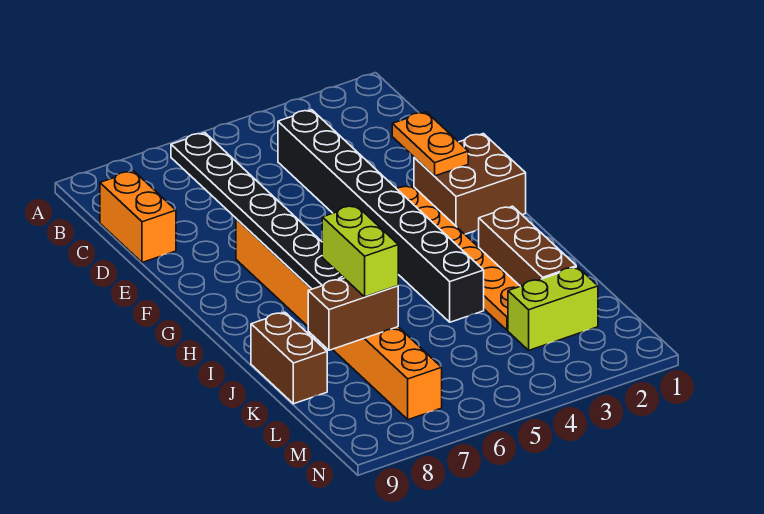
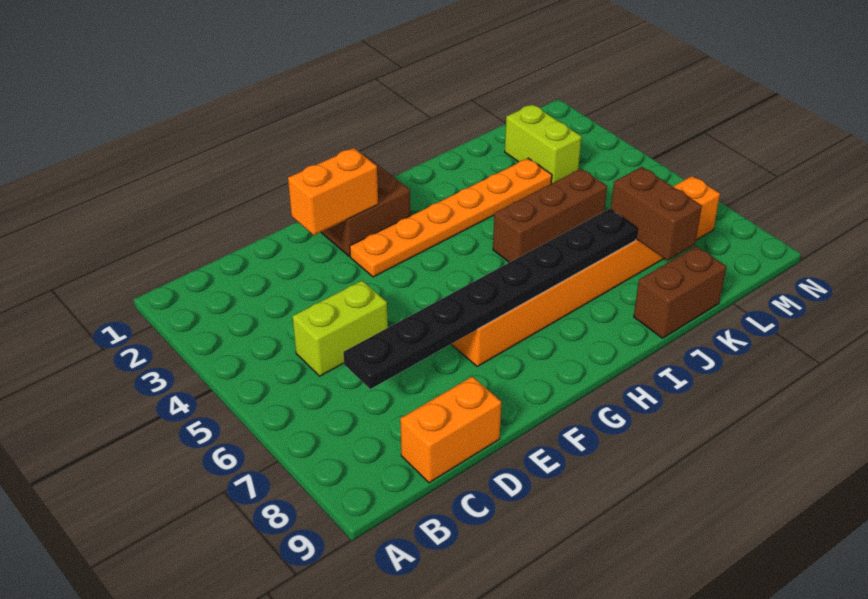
black 1x8 brick [278,110,484,322] -> none
orange 1x2 plate [392,112,468,176] -> orange 1x2 brick [288,148,378,235]
brown 1x3 brick [479,206,576,286] -> brown 1x3 brick moved to [493,169,607,262]
lime 1x2 brick [322,205,398,297] -> lime 1x2 brick moved to [292,281,388,376]

